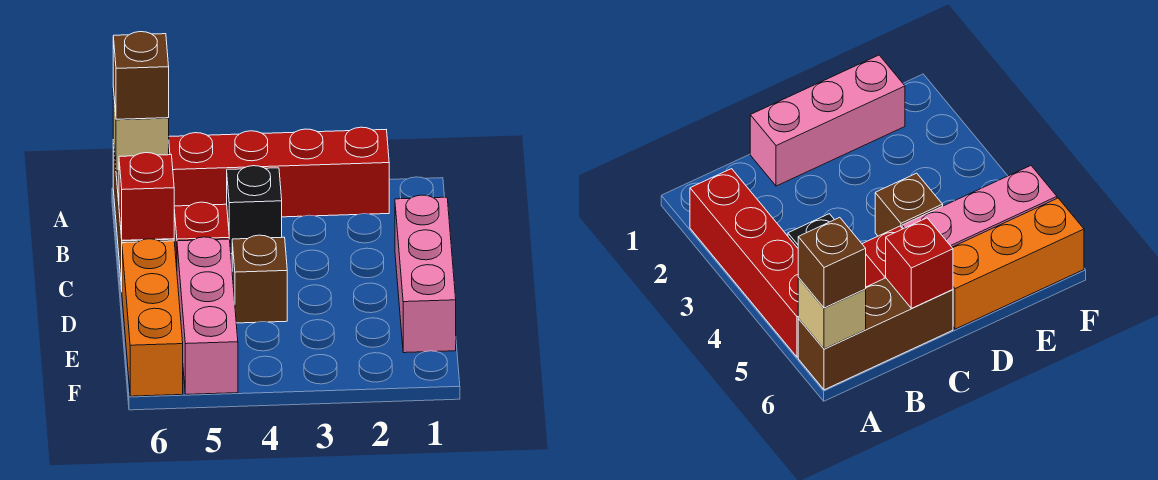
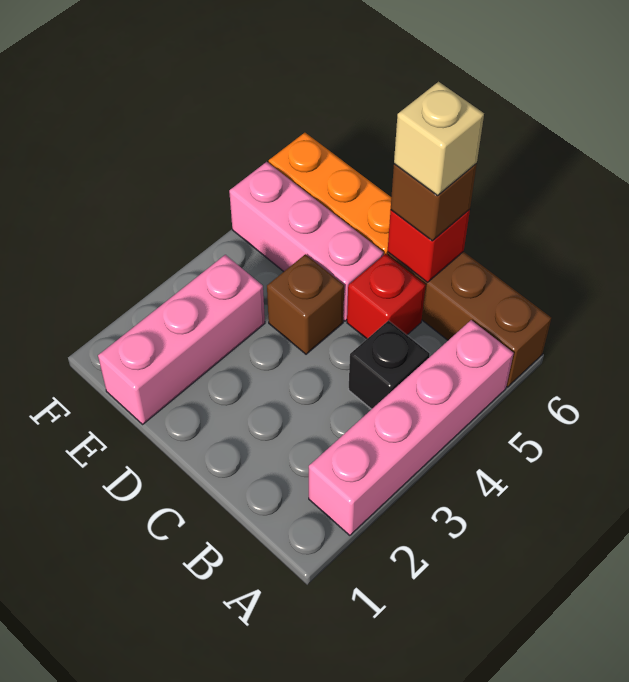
red 1x4 brick [169,127,389,217] -> pink 1x4 brick [309,320,514,535]
tan 1x1 brick [113,89,169,171] -> tan 1x1 brick moved to [394,82,484,195]
brown 1x1 brick [113,32,169,119] -> brown 1x1 brick moved to [391,164,477,241]
pink 1x3 brick [395,195,456,353] -> pink 1x3 brick turned to [98,255,265,424]

